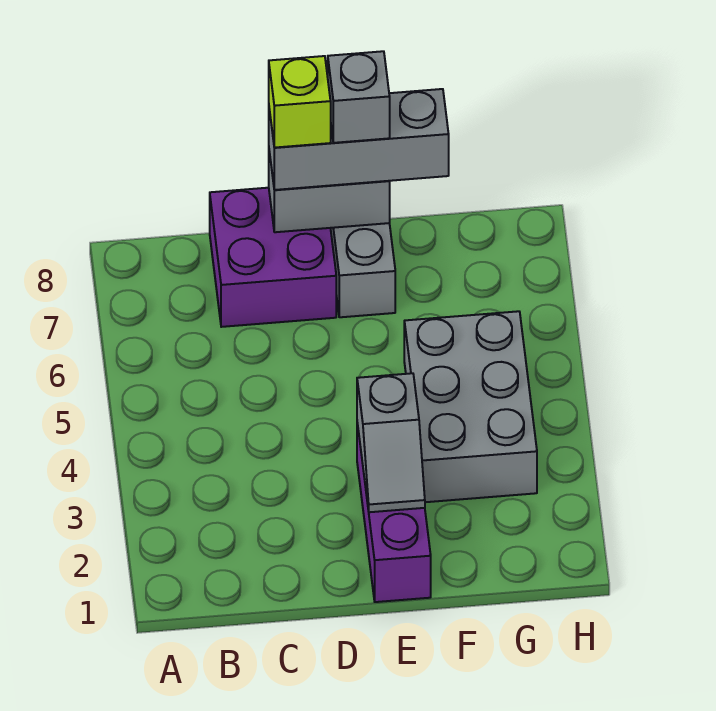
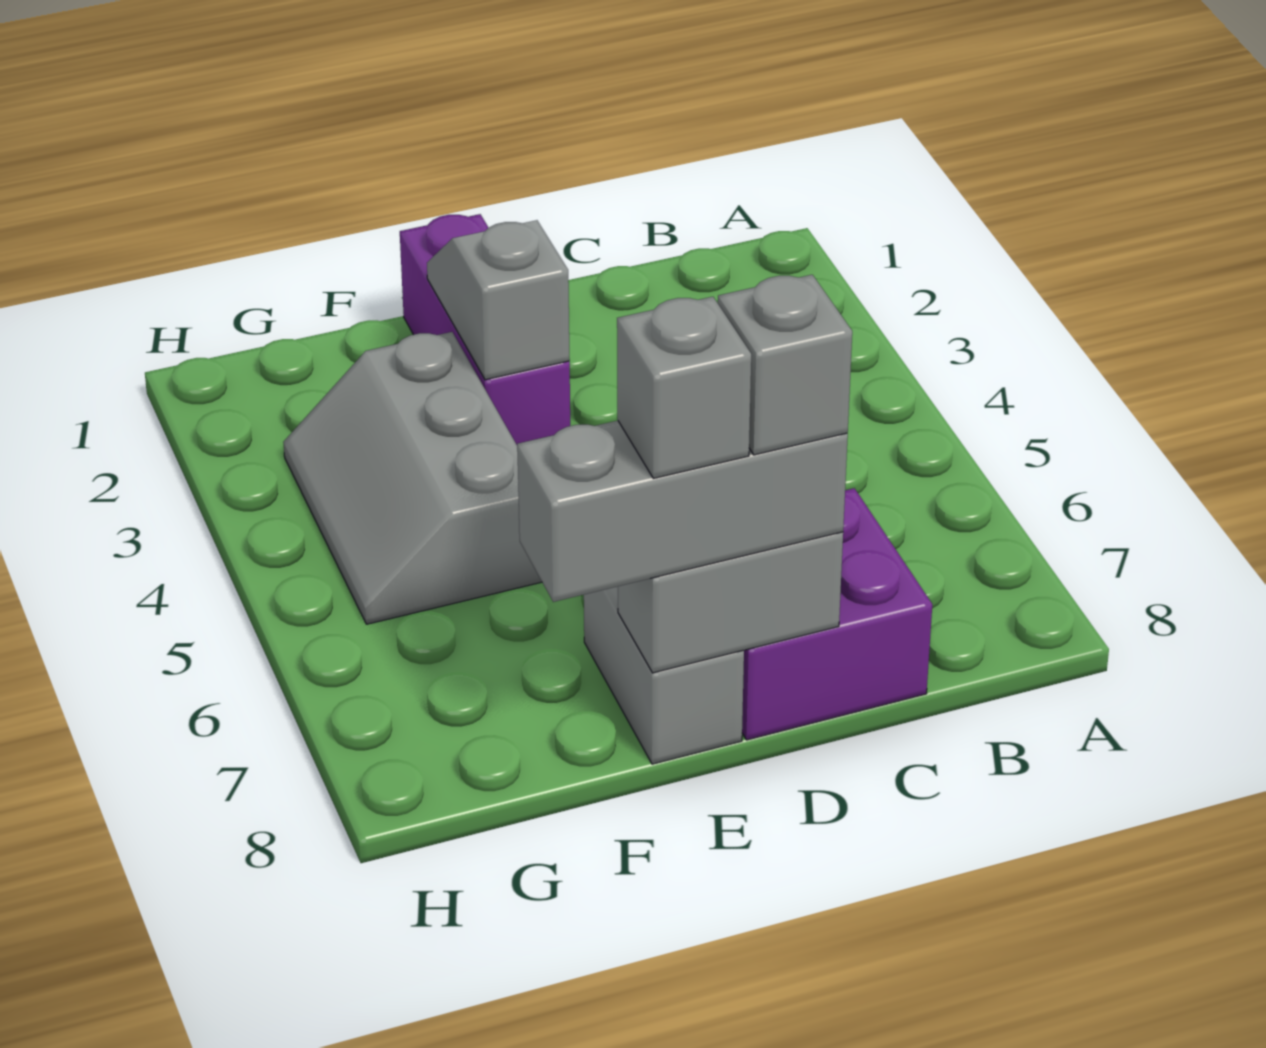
lime 1x1 brick [269,56,331,148] -> grey 1x1 brick [718,275,852,455]
grey 2x3 brick [404,311,537,502] -> grey 2x3 slope [283,332,542,624]

